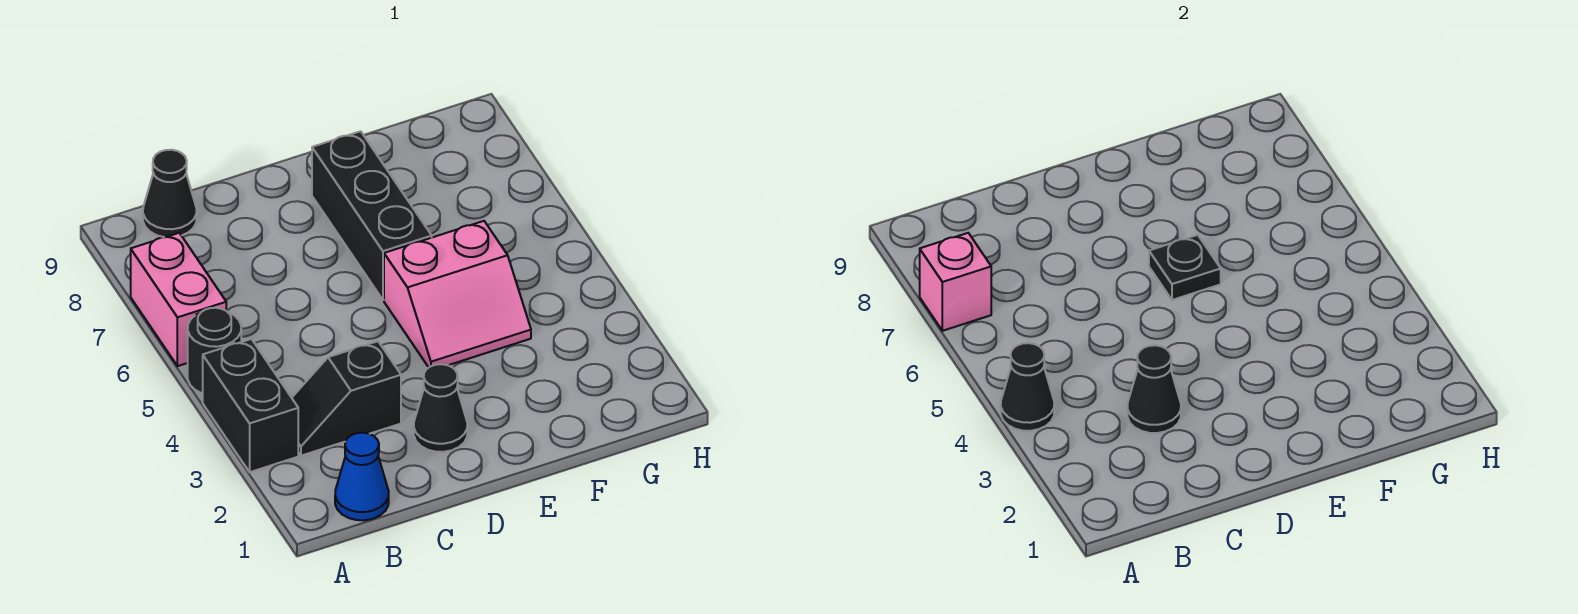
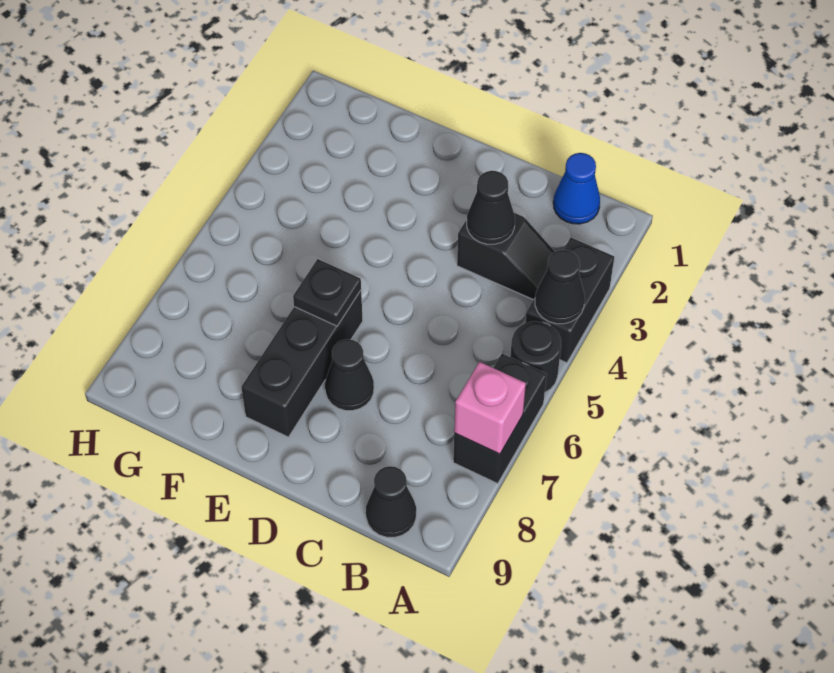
pink 1x2 brick [131,233,226,366] -> black 1x2 brick [453,354,547,484]
black 1x1 cone [414,364,467,452] -> black 1x1 cone moved to [325,339,374,411]
pink 2x2 slope [384,221,531,367] -> none

